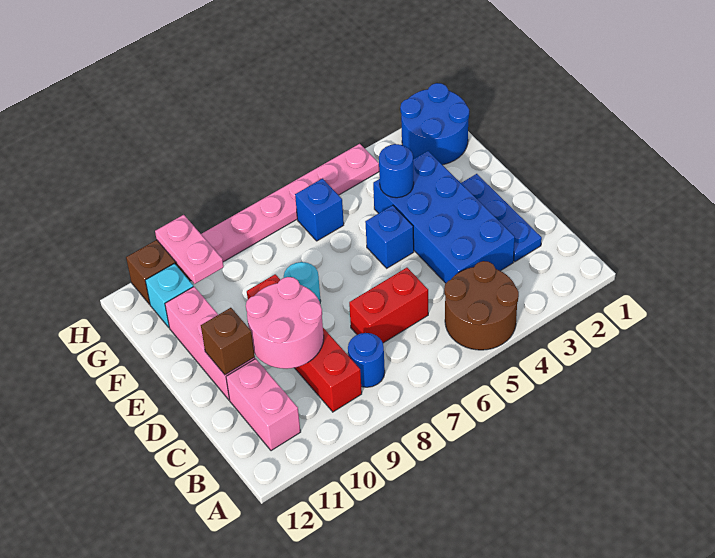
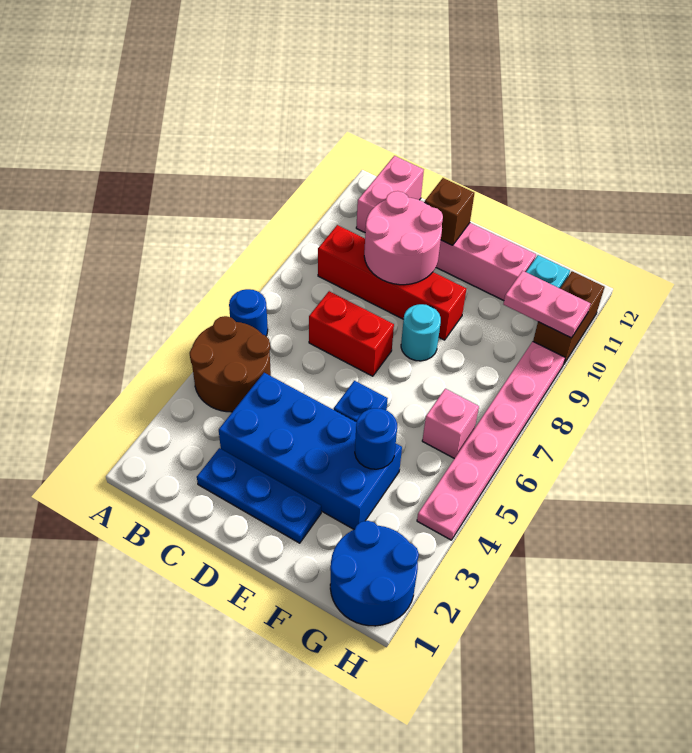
blue 1x1 round brick [348,333,385,387] -> blue 1x1 round brick moved to [229,289,268,336]
pink 1x2 brick [226,359,301,451] -> pink 1x2 brick turned to [356,156,424,232]
red 1x2 brick [349,268,428,343] -> red 1x2 brick turned to [309,291,394,376]
blue 1x1 brick [295,179,344,241] -> pink 1x1 brick [422,389,479,459]

